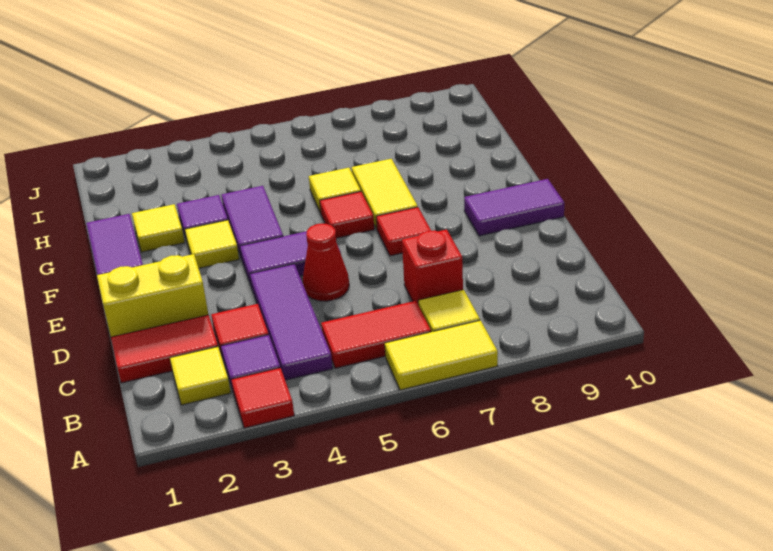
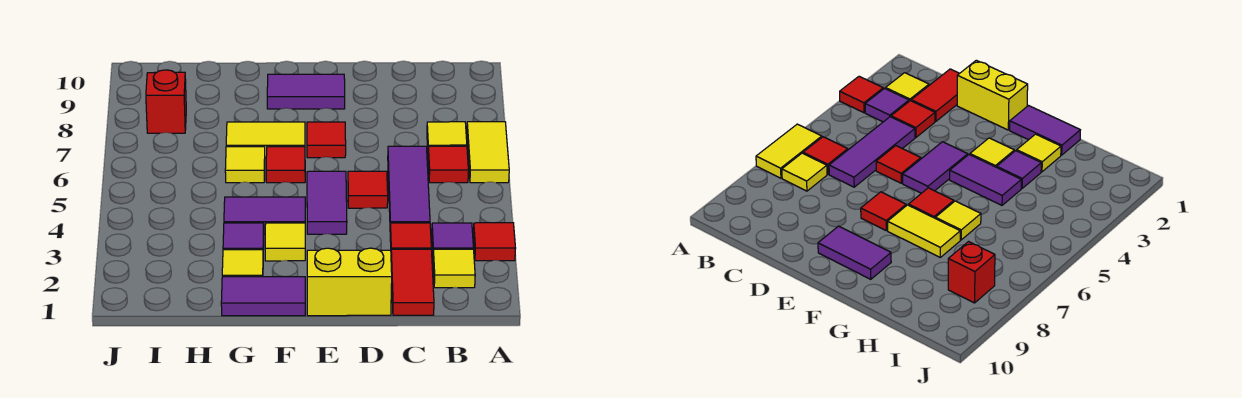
purple 1x3 tile [250,264,333,380] -> purple 1x3 tile turned to [388,146,430,224]
red 1x2 tile [321,301,431,368] -> red 1x1 tile [428,146,468,183]
red 1x1 brick [402,229,463,305] -> red 1x1 brick moved to [146,70,186,133]
yellow 1x2 brick [97,254,208,337] -> yellow 1x2 brick turned to [307,248,392,316]
red 1x1 cone [303,224,349,301] -> red 1x1 tile [348,171,388,208]
purple 1x2 tile [464,179,564,236] -> purple 1x2 tile turned to [267,74,345,109]

